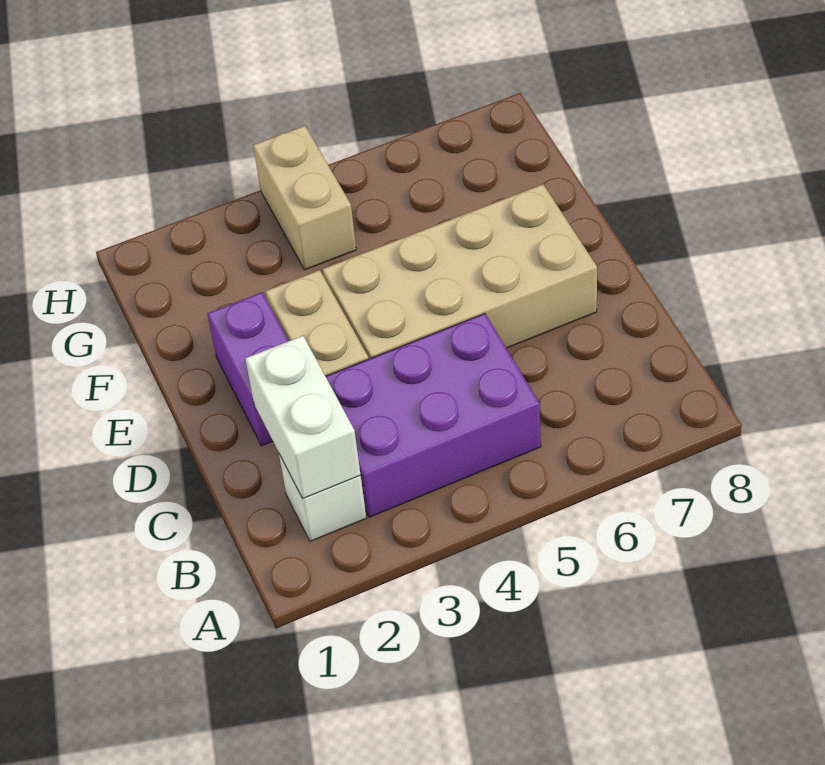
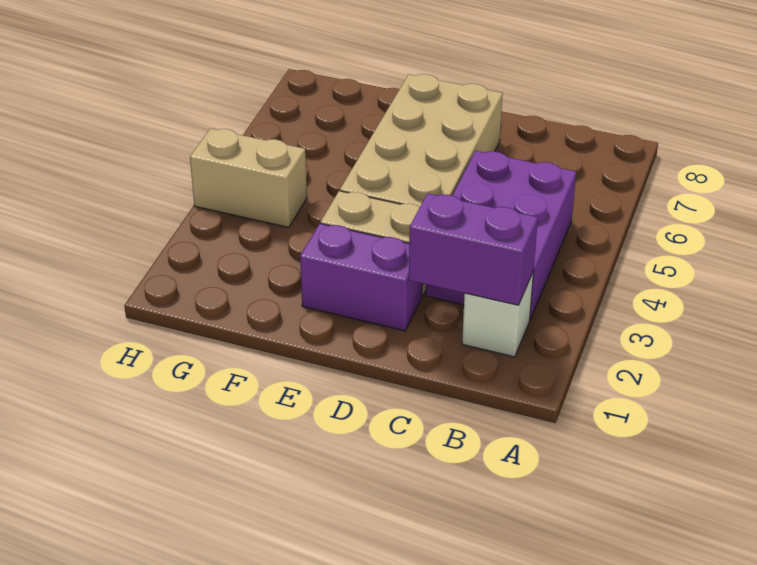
white 1x2 brick [245,336,360,499] -> purple 1x2 brick [409,193,538,305]

